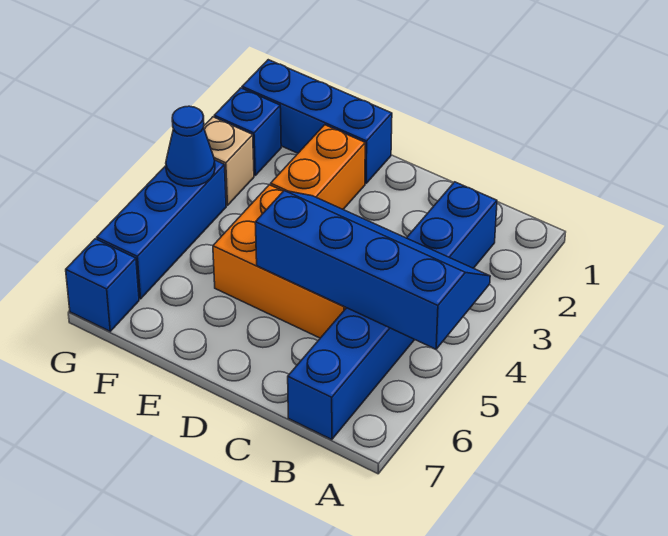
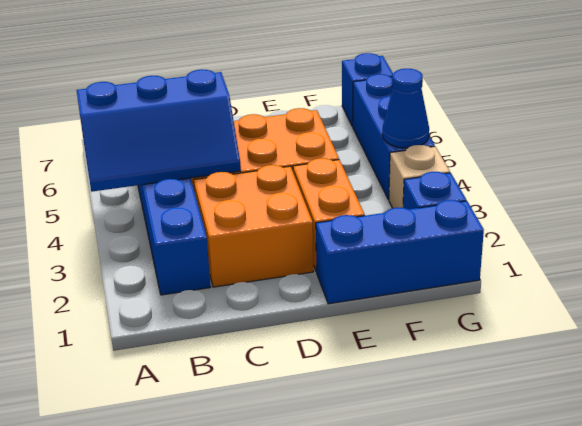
blue 2x4 slope [255,191,490,349] -> blue 2x3 slope [77,69,241,192]
none -> orange 2x2 brick [194,165,314,287]

